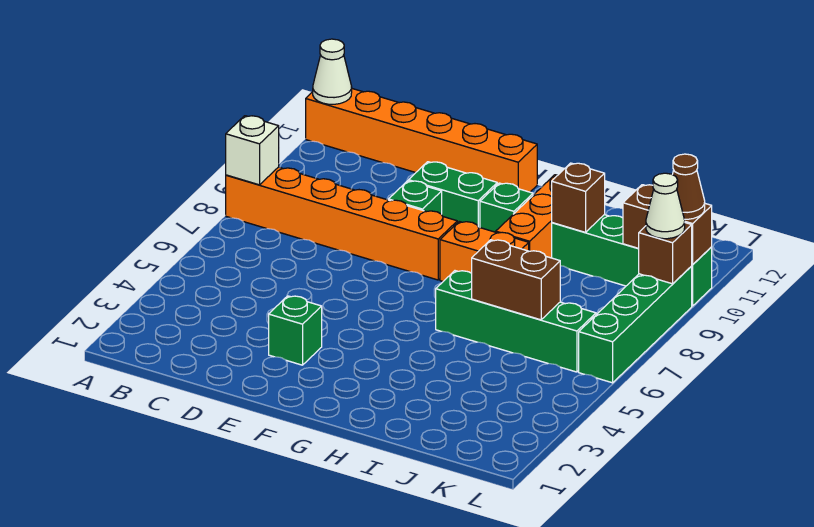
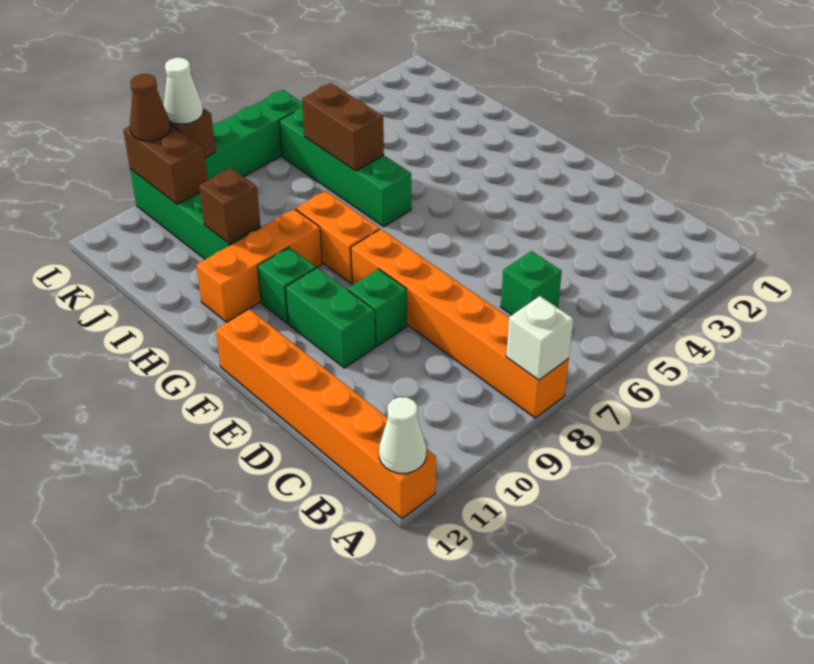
green 1x1 brick [269,296,322,365] -> green 1x1 brick moved to [501,251,562,315]

